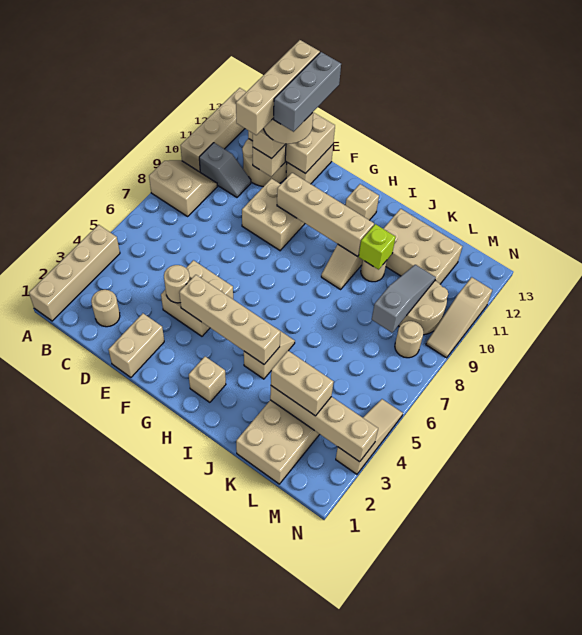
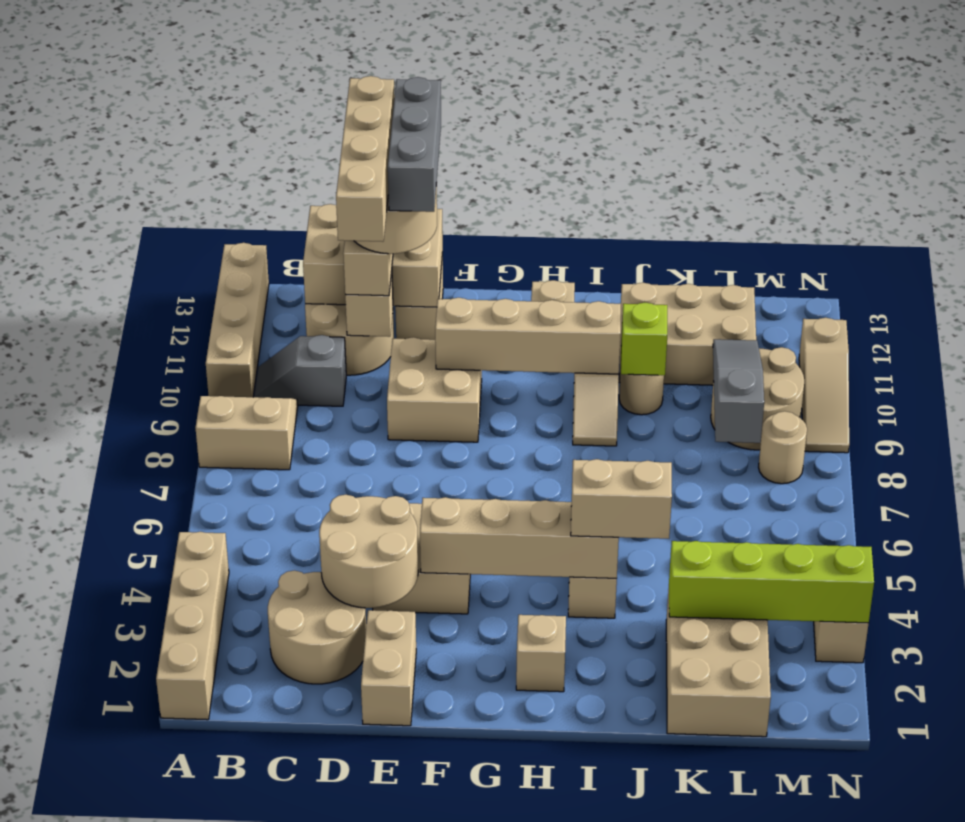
grey 1x2 slope [199,143,251,197] -> grey 1x2 slope turned to [254,335,346,406]
tan 1x1 round brick [91,290,120,327] -> tan 2x2 round brick [268,571,366,684]
tan 1x1 round brick [164,265,190,303] -> tan 2x2 round brick [319,495,418,608]
tan 1x4 brick [270,386,378,462] -> lime 1x4 brick [669,541,874,623]
tan 1x2 brick [271,351,333,416] -> tan 1x2 brick moved to [571,459,672,539]

